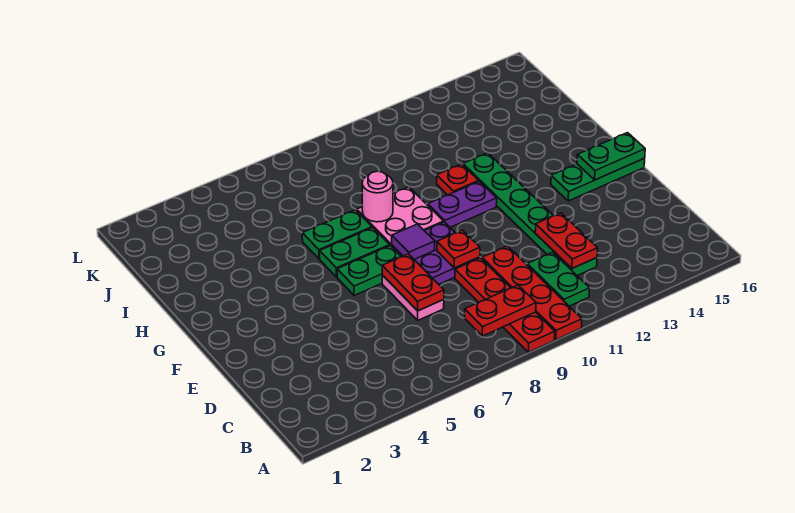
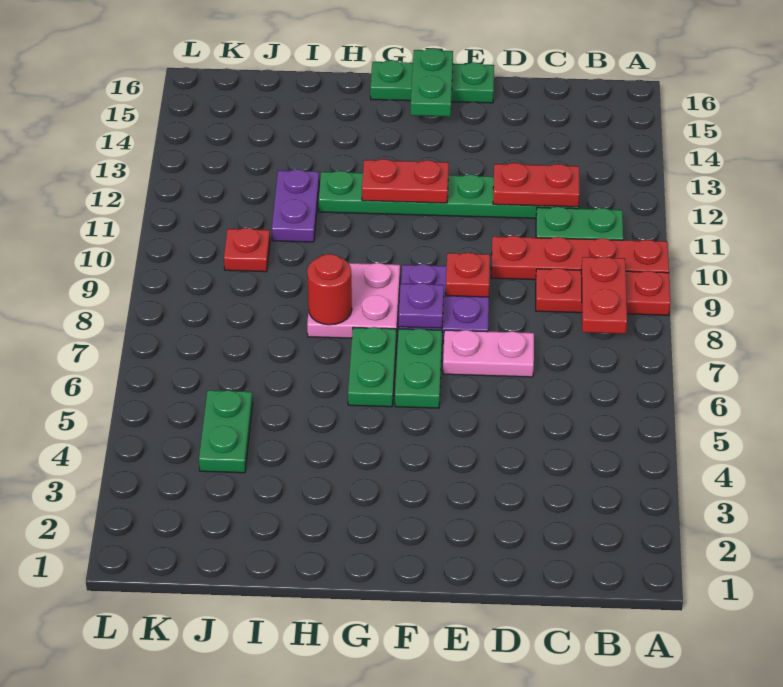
red 1x4 plate [455,258,555,352] -> red 1x3 plate [536,268,670,315]
red 1x2 plate [382,254,444,311] -> red 1x2 plate moved to [362,159,449,203]
purple 1x1 tile [392,224,435,259] -> purple 1x1 plate [399,283,444,328]
green 1x3 plate [551,158,645,201] -> green 1x3 plate turned to [370,60,494,103]
purple 1x2 plate [428,181,497,227] -> purple 1x2 plate moved to [272,169,319,242]
green 1x2 plate [302,210,372,259] -> green 1x2 plate moved to [199,390,253,473]
pink 1x1 round brick [362,171,393,222] -> red 1x1 round brick [307,254,352,325]
red 1x1 plate [437,164,479,195] -> red 1x1 plate moved to [224,228,270,272]

